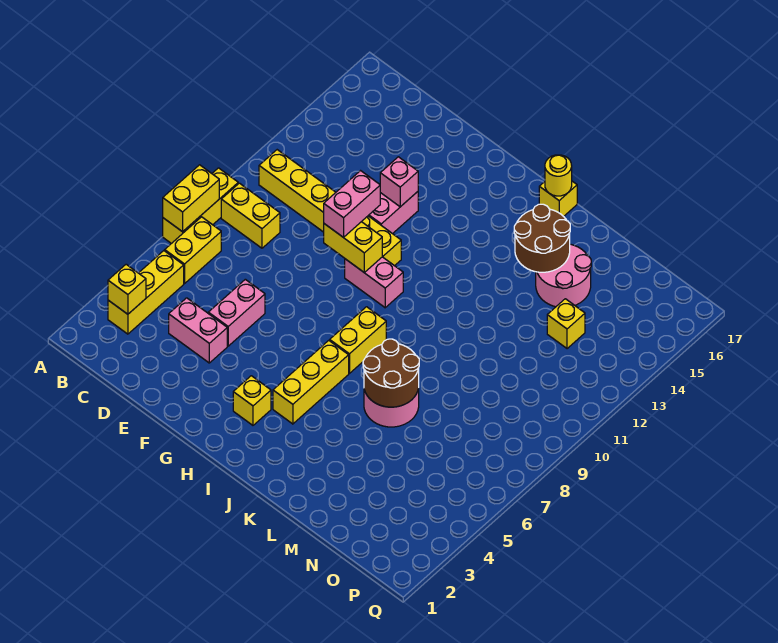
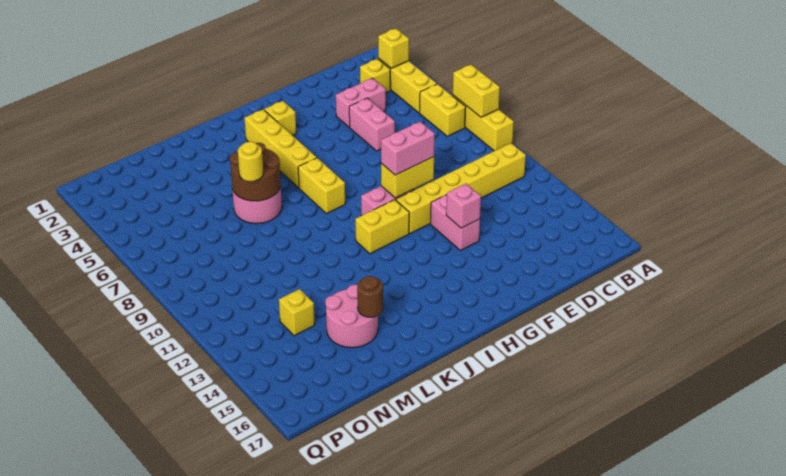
yellow 1x2 brick [221,183,280,248] -> yellow 1x2 brick moved to [355,200,409,254]
pink 1x2 brick [324,171,380,238] -> pink 1x2 brick turned to [381,122,435,175]
yellow 1x3 brick [273,340,349,424] -> yellow 1x4 brick [244,109,317,188]
yellow 1x1 brick [539,181,577,216] -> yellow 1x1 brick moved to [360,59,391,93]
yellow 1x1 round brick [545,155,572,196] -> yellow 1x1 round brick moved to [238,142,263,181]
brown 2x2 round brick [514,204,570,272] -> brown 1x1 round brick [357,276,383,317]

